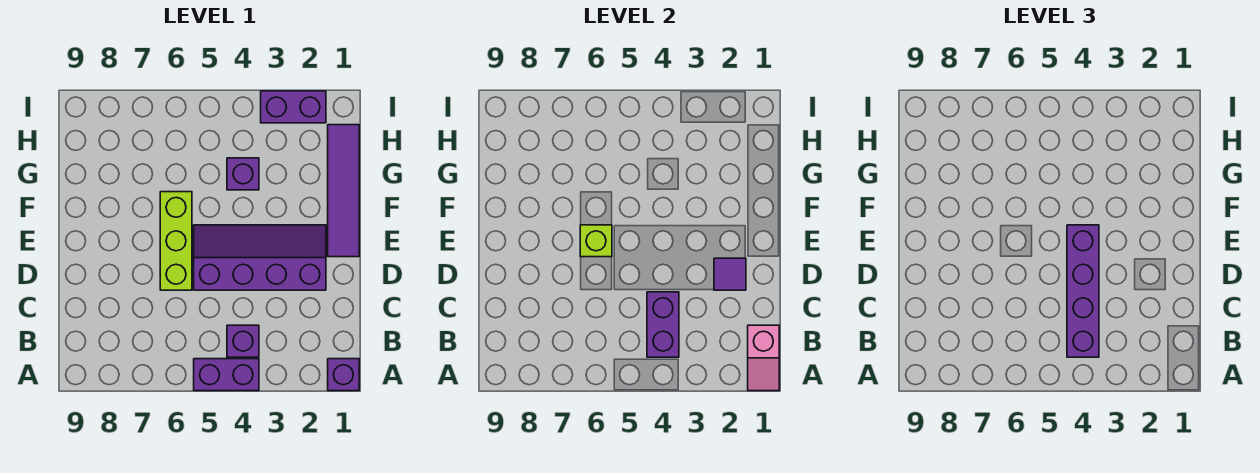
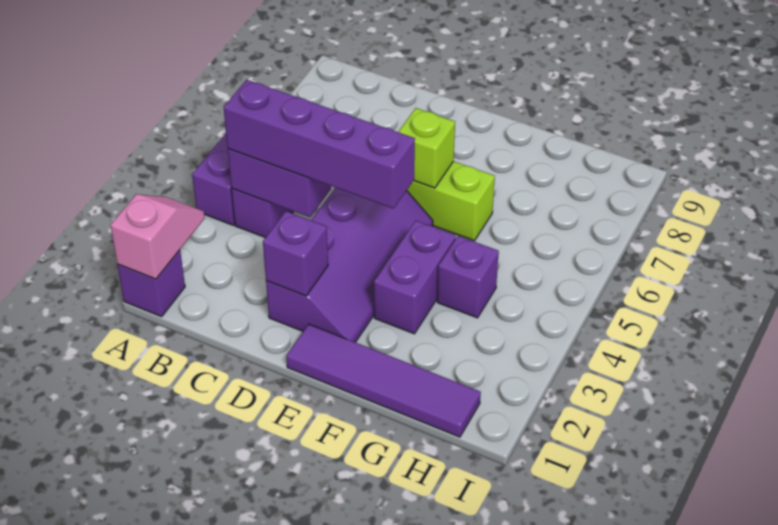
pink 1x2 slope [748,325,779,391] -> pink 1x2 slope turned to [110,194,205,279]
purple 1x1 tile [714,258,746,290] -> purple 1x1 brick [263,211,328,296]
purple 1x2 brick [261,91,326,123] -> purple 1x2 brick moved to [374,221,456,334]

